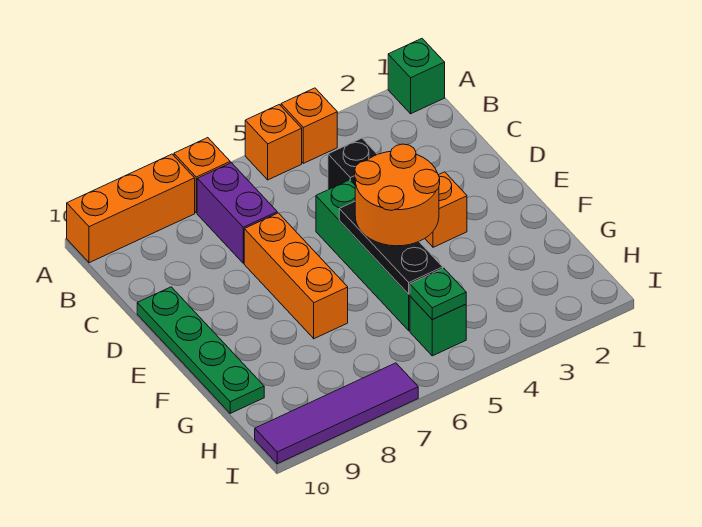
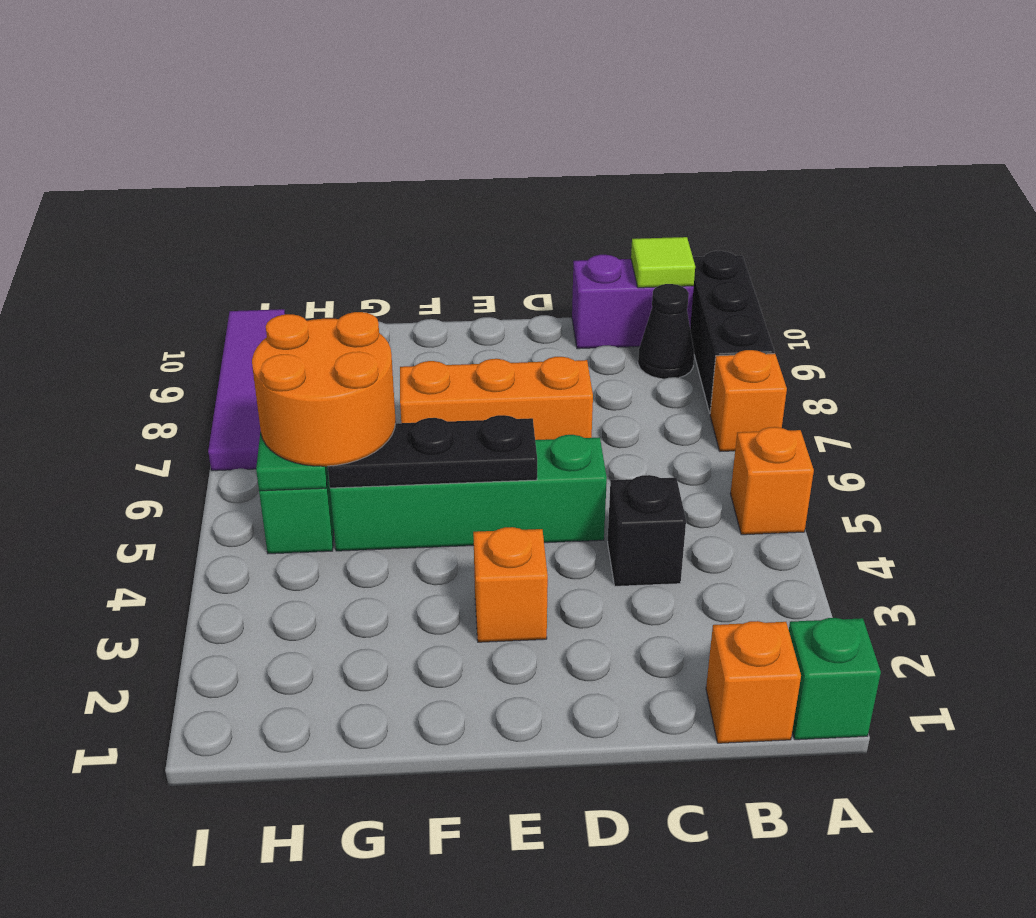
orange 1x1 brick [281,88,337,163] -> orange 1x1 brick moved to [706,621,801,743]
orange 1x3 brick [67,154,195,263] -> black 1x3 brick [690,251,775,413]
purple 1x2 brick [197,163,277,263] -> purple 1x2 brick moved to [572,255,694,349]
none -> black 1x1 cone [638,284,694,379]
none -> lime 1x1 tile [631,237,695,288]
green 1x4 plate [137,287,264,413] -> none
orange 2x2 round brick [355,144,440,246] -> orange 2x2 round brick moved to [252,312,396,466]

